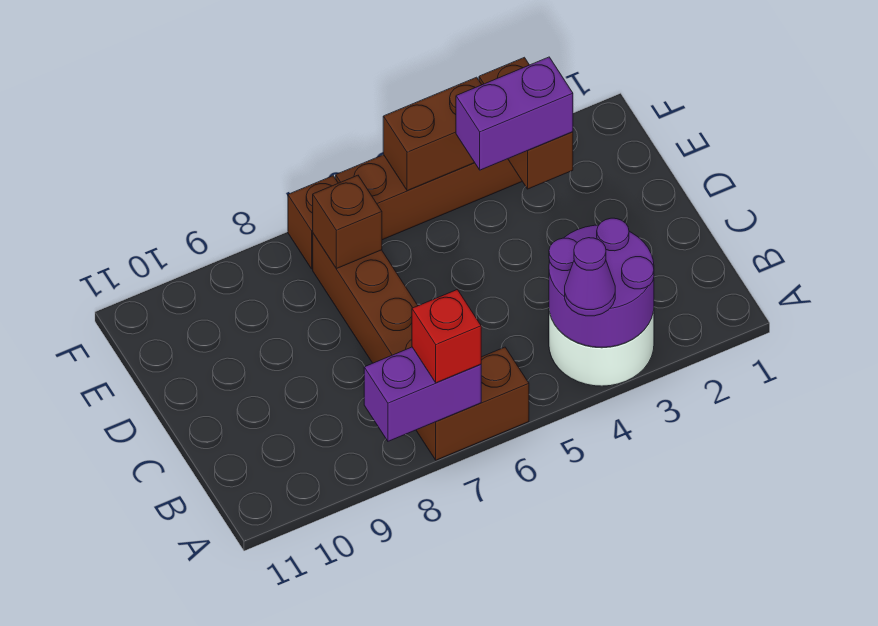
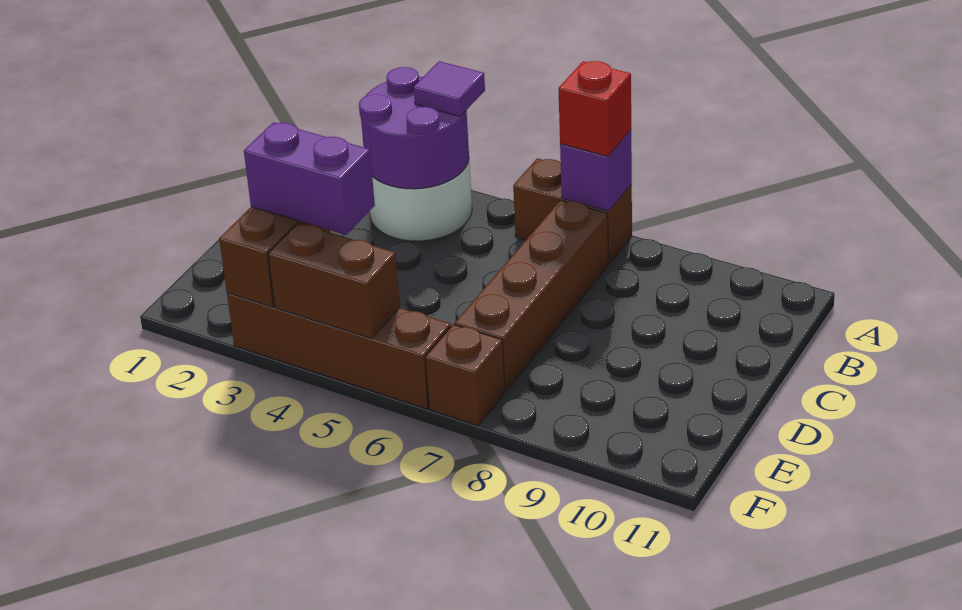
purple 1x1 cone [565,238,615,316] -> purple 1x1 tile [414,61,485,116]
purple 1x2 brick [364,347,481,441] -> purple 1x1 brick [560,130,632,211]
brown 1x1 brick [313,175,382,269] -> none

